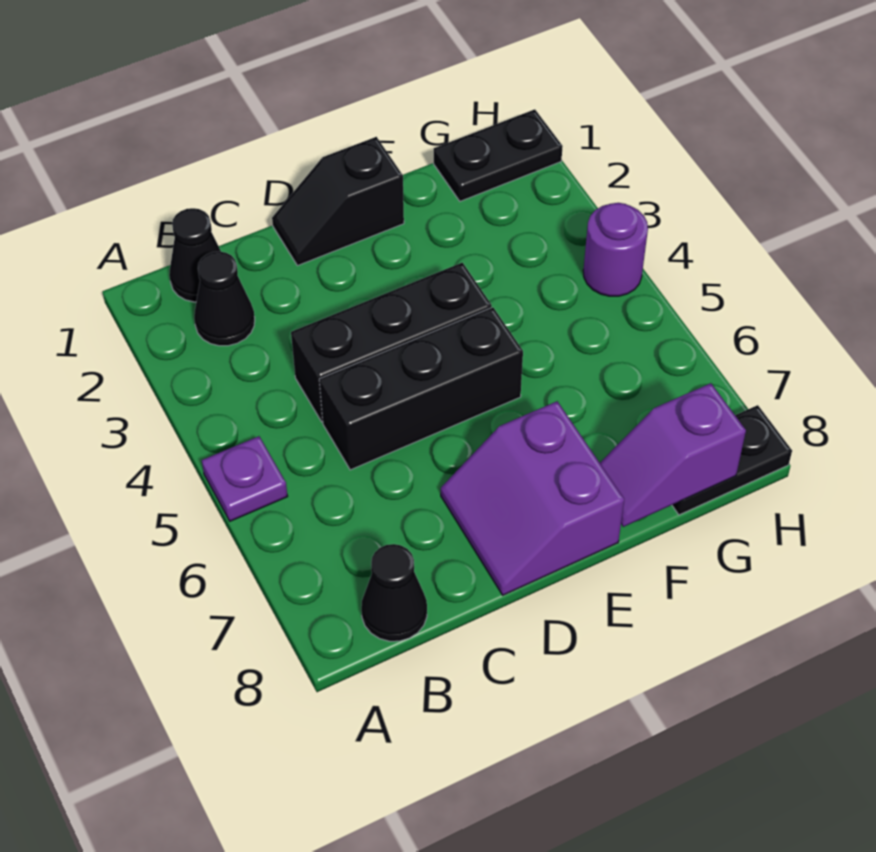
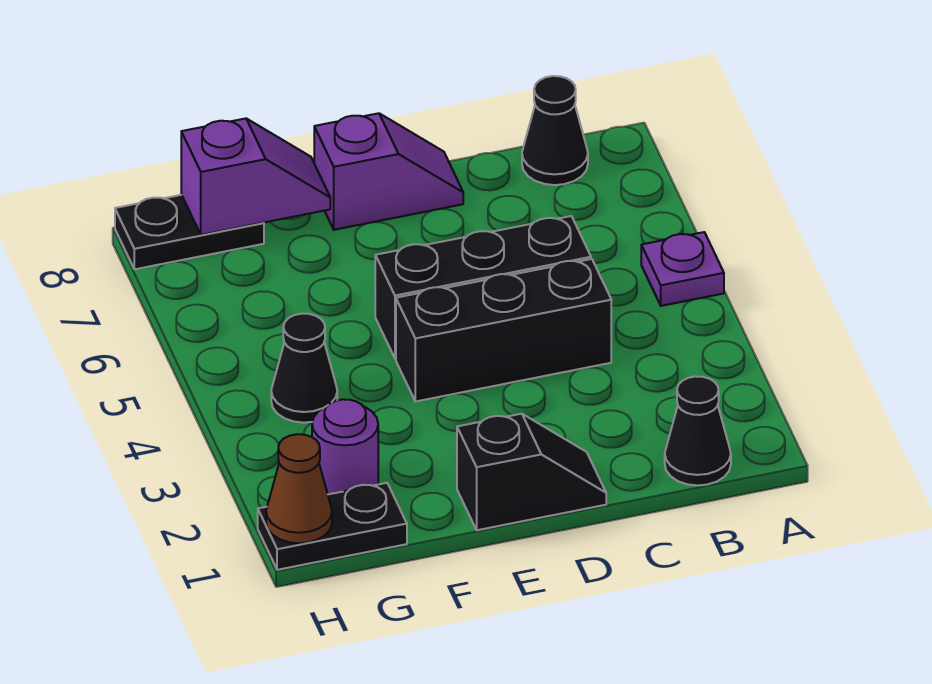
black 1x1 cone [194,251,255,346] -> black 1x1 cone moved to [271,314,337,423]
purple 2x2 slope [441,401,624,595] -> purple 1x2 slope [314,113,463,230]
none -> brown 1x1 cone [266,434,332,543]
purple 1x1 round brick [583,203,648,296] -> purple 1x1 round brick moved to [312,399,378,494]

